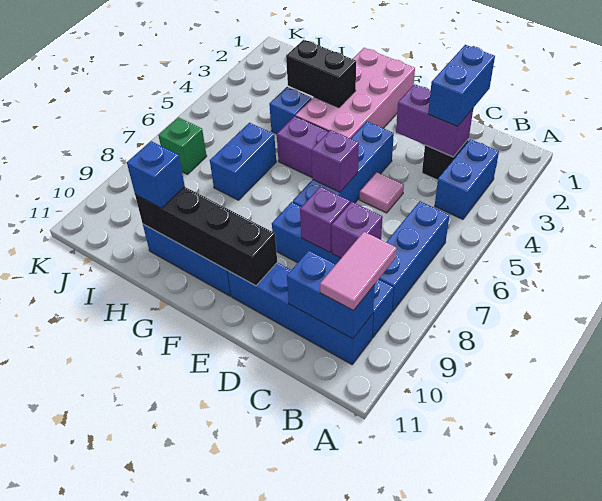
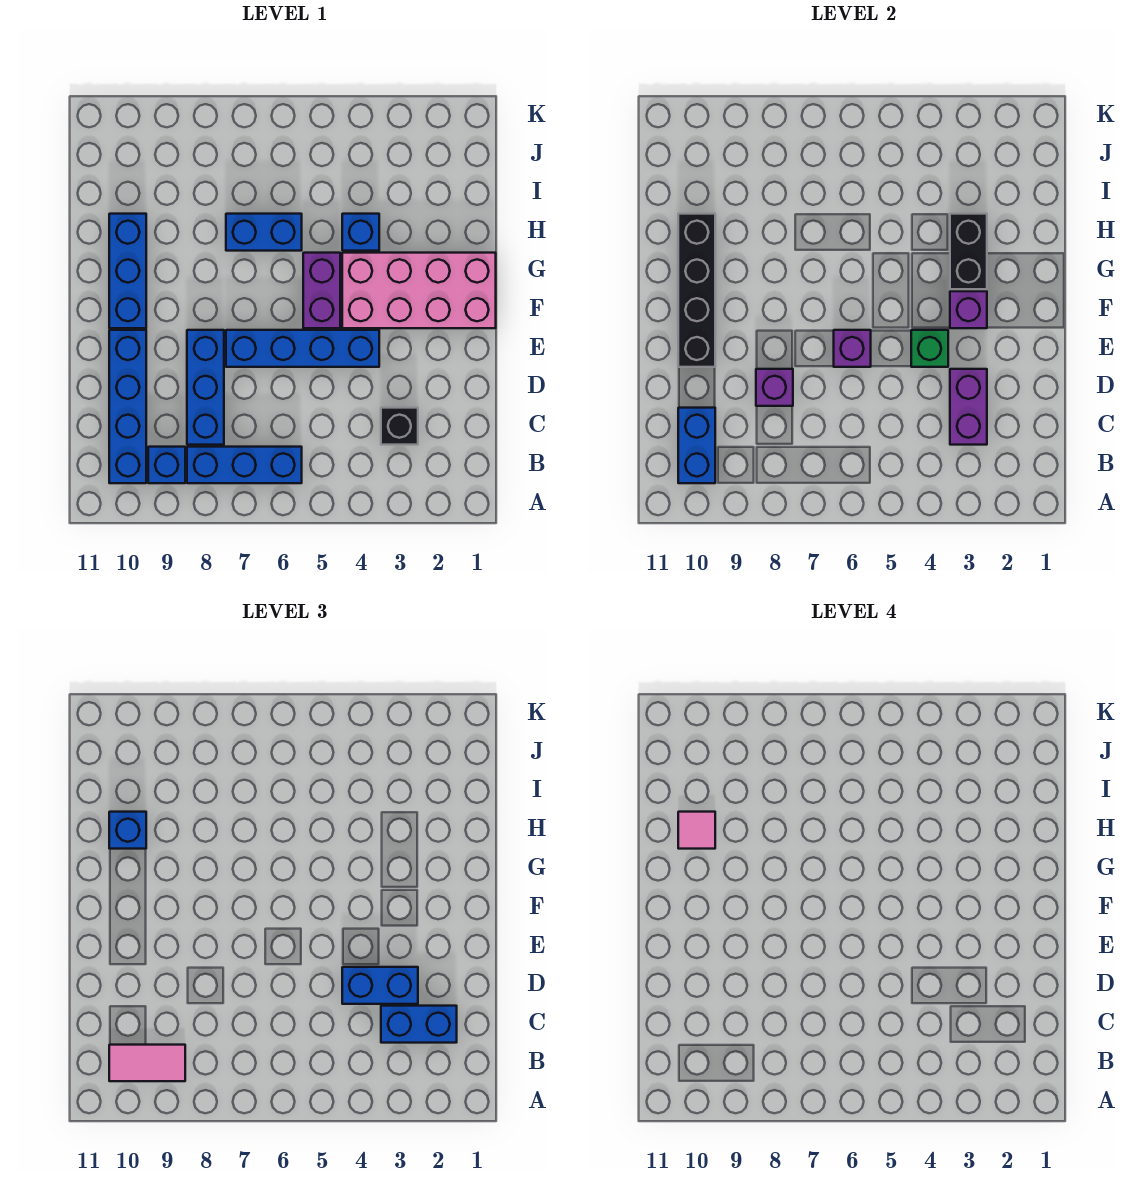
blue 1x2 brick [435,139,499,219] -> blue 1x2 brick moved to [342,967,418,1004]
purple 1x1 brick [332,202,383,258] -> purple 1x1 brick moved to [950,291,987,328]
pink 1x1 tile [360,172,404,213] -> pink 1x1 tile moved to [678,812,715,849]
green 1x1 brick [158,117,207,174] -> green 1x1 brick moved to [911,330,948,367]

